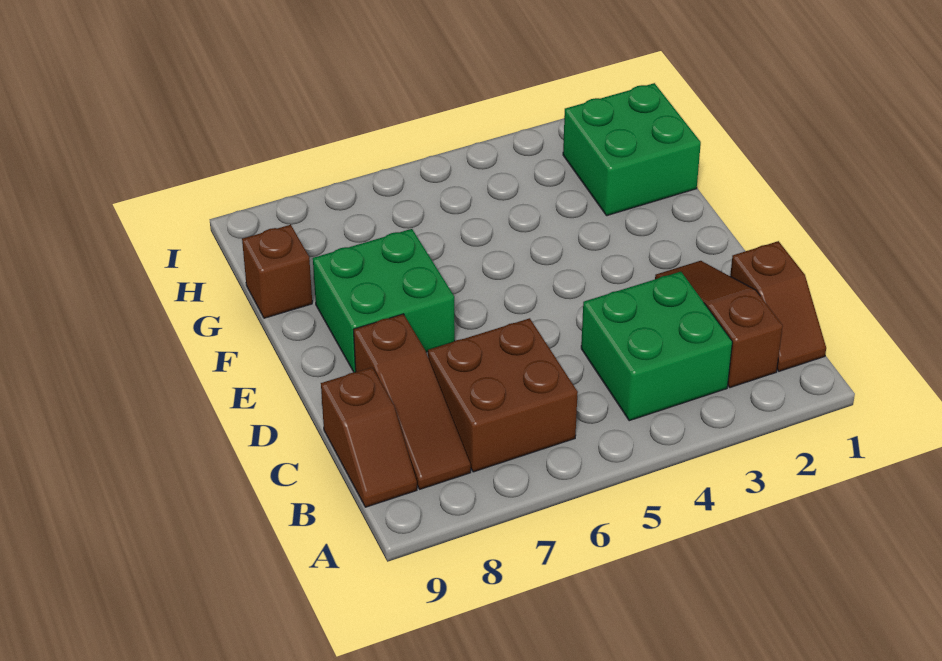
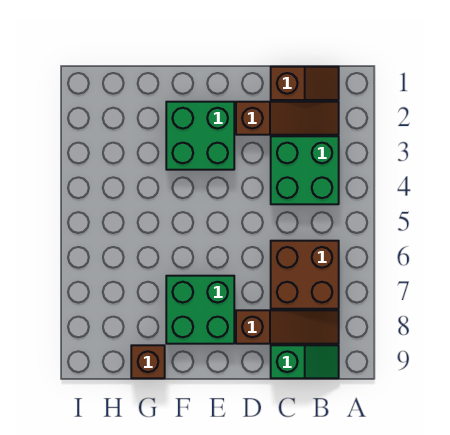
brown 1x3 slope [655,261,783,388] -> brown 1x3 slope turned to [236,102,339,135]
brown 1x2 slope [321,367,417,507] -> green 1x2 slope [271,345,339,378]
green 2x2 brick [563,83,701,216] -> green 2x2 brick moved to [166,102,234,170]

